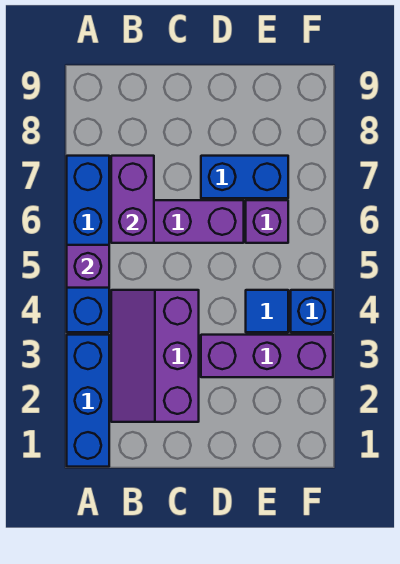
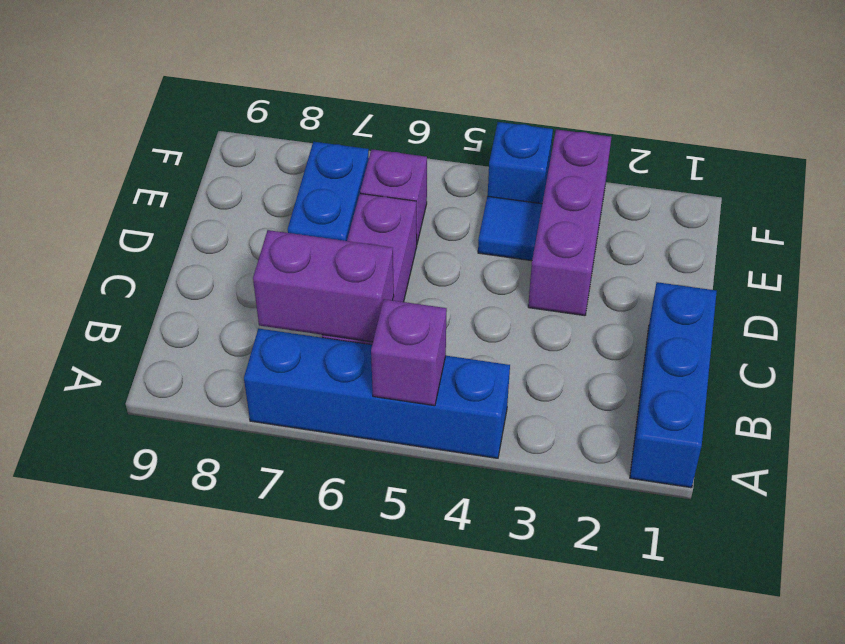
blue 1x3 brick [67,335,109,467] -> blue 1x3 brick turned to [630,282,717,488]
purple 2x3 slope [111,290,199,422] -> none

